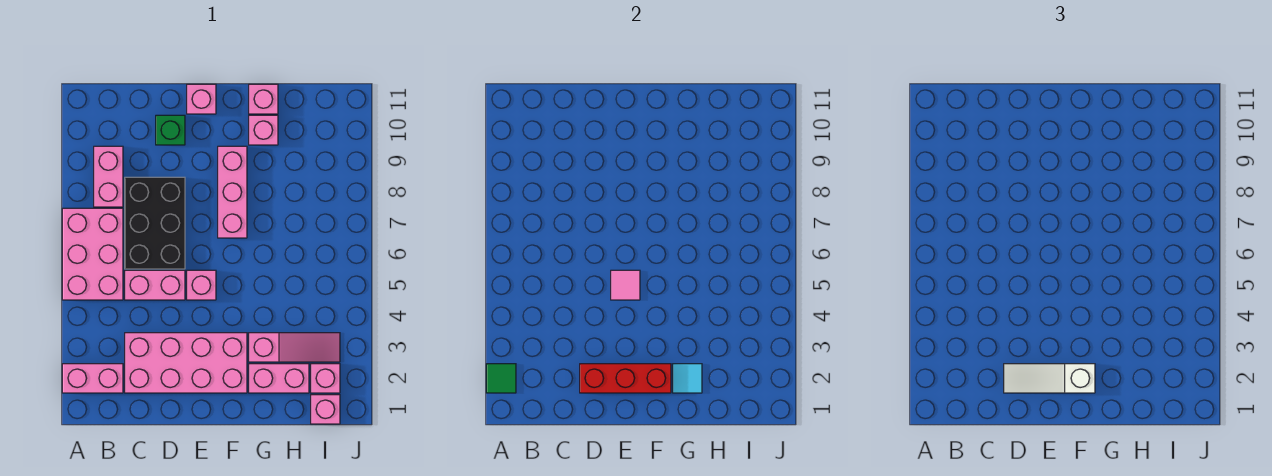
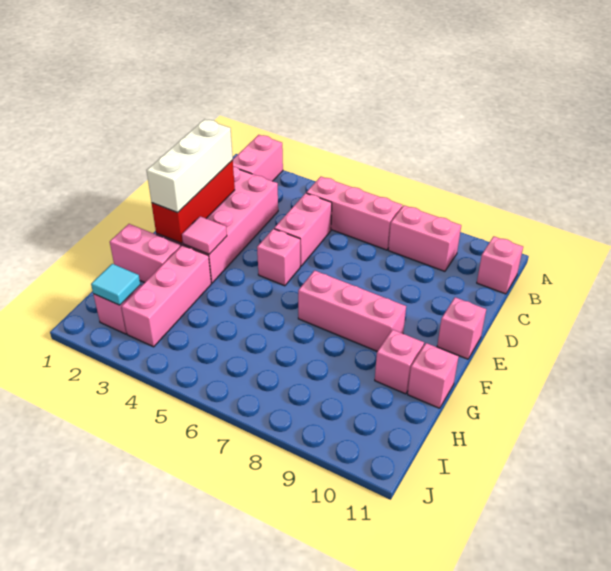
green 1x1 tile [486,364,516,393] -> none
pink 2x3 brick [62,208,123,300] -> pink 1x3 brick [306,177,402,250]
black 2x3 brick [125,177,185,269] -> none
white 1x3 slope [1004,364,1095,393] -> white 1x3 brick [146,119,233,212]
green 1x1 brick [156,115,185,145] -> none
pink 1x1 tile [611,270,640,300] -> pink 1x1 tile moved to [182,216,227,254]
pink 1x2 brick [249,364,309,393] -> pink 1x2 brick turned to [110,224,181,283]
cyan 1x1 tile [673,364,702,393] -> cyan 1x1 tile moved to [91,264,140,305]
pink 1x3 slope [249,333,340,362] -> pink 1x3 brick [121,245,211,347]
pink 1x1 brick [311,395,340,424] -> pink 1x1 brick moved to [477,236,523,294]

